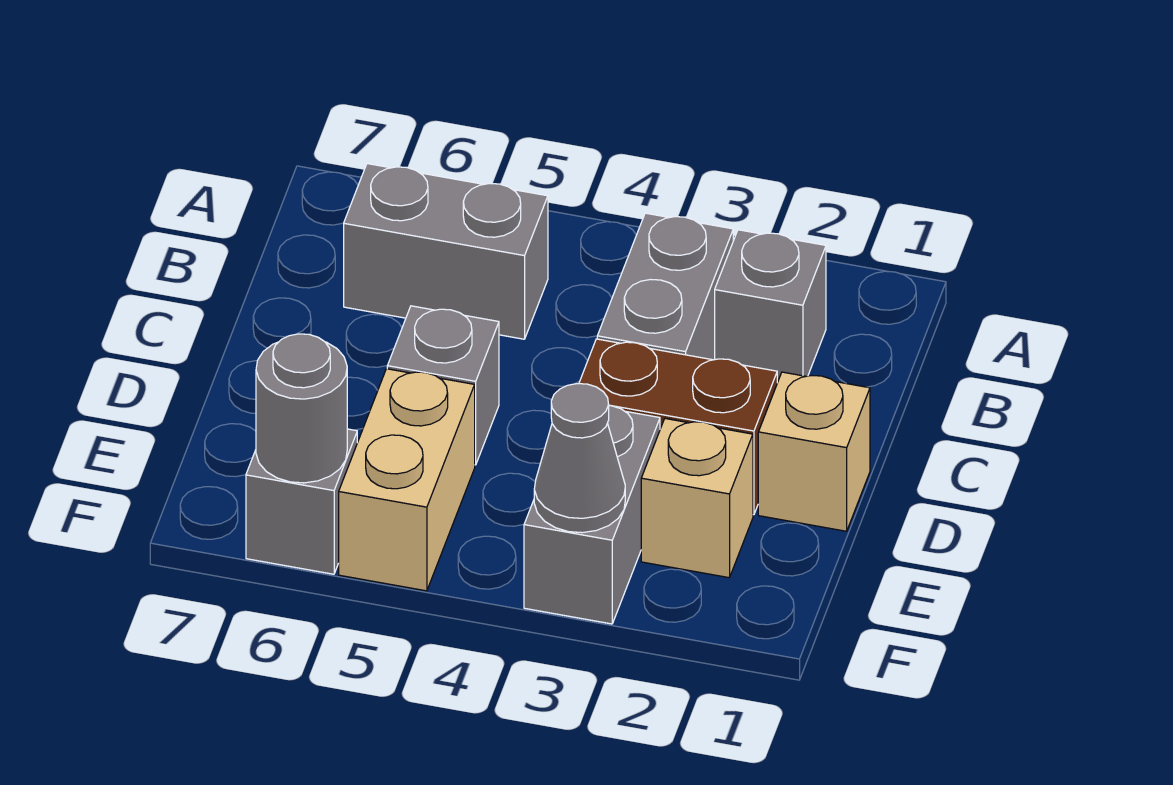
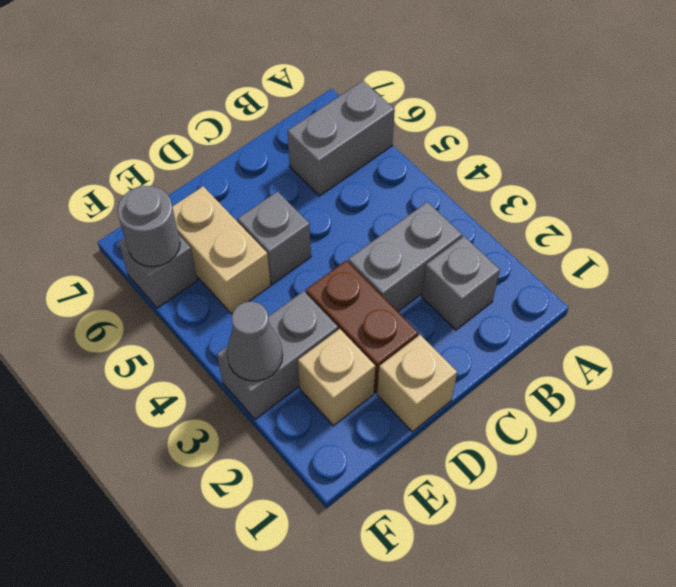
grey 1x2 brick [344,164,548,339] -> grey 1x2 brick turned to [287,81,395,196]
tan 1x2 brick [339,369,475,591] -> tan 1x2 brick turned to [172,186,271,314]

